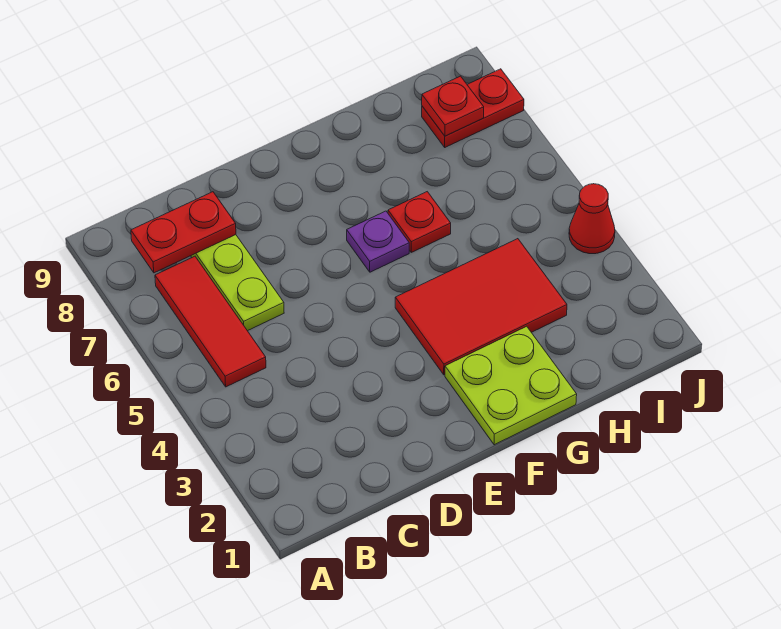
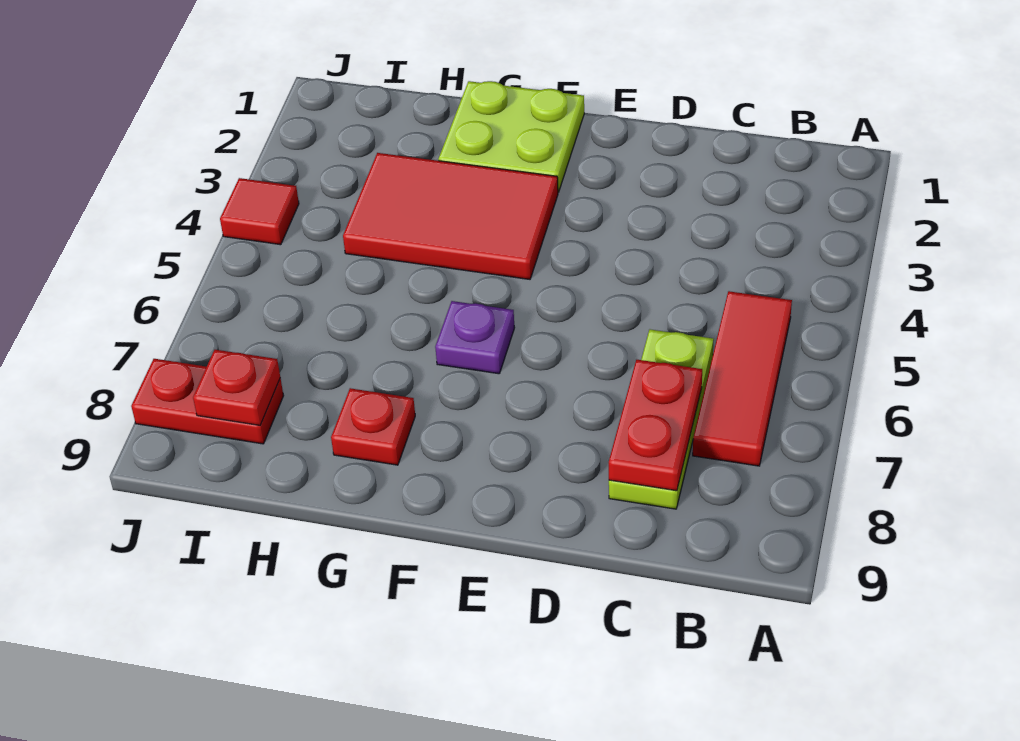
red 1x2 plate [131,192,236,273] -> red 1x2 plate turned to [609,360,702,491]
red 1x1 plate [388,192,451,252] -> red 1x1 plate moved to [331,388,415,465]
red 1x1 cone [569,184,615,254] -> red 1x1 tile [220,178,299,245]

